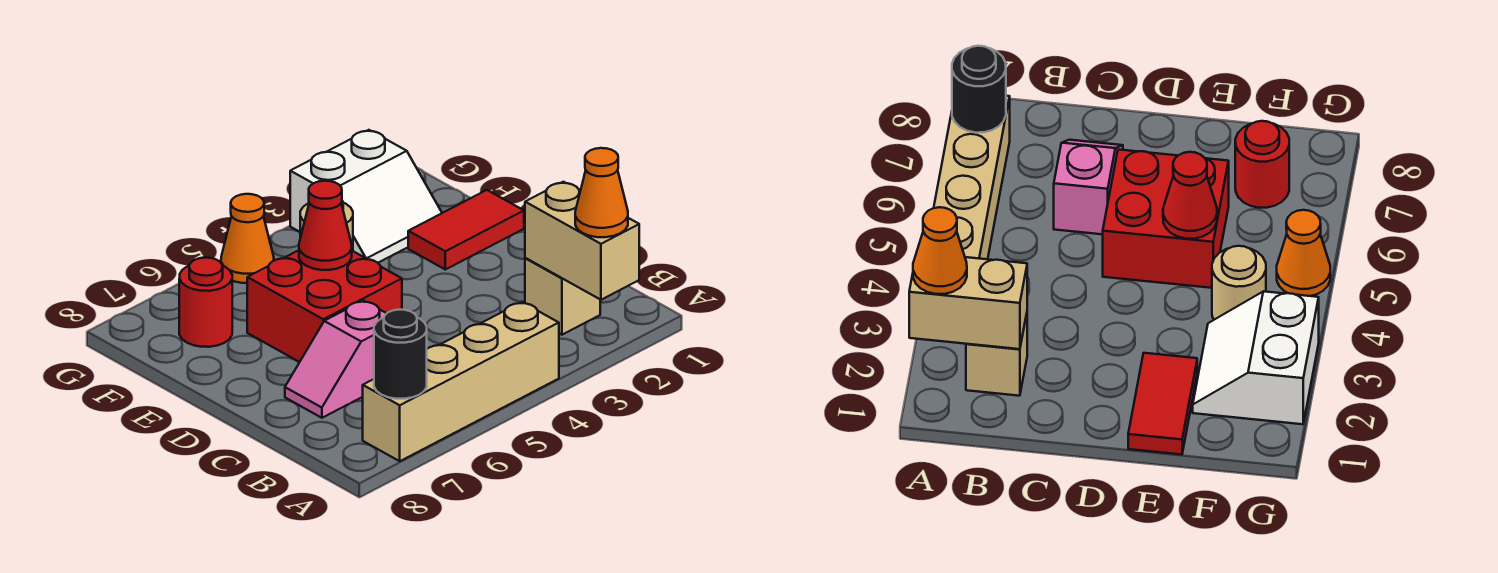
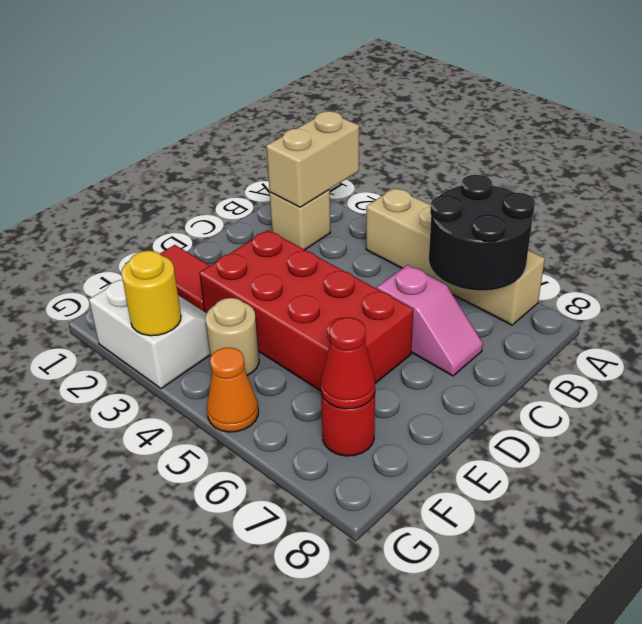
orange 1x1 cone [575,148,628,237] -> none
black 1x1 round brick [374,310,427,399] -> black 2x2 round brick [429,175,535,291]
red 2x2 brick [247,250,402,362] -> red 2x4 brick [199,230,413,391]
red 1x1 cone [299,181,352,270] -> red 1x1 cone moved to [321,317,375,409]
none -> yellow 1x1 round brick [121,251,181,336]

